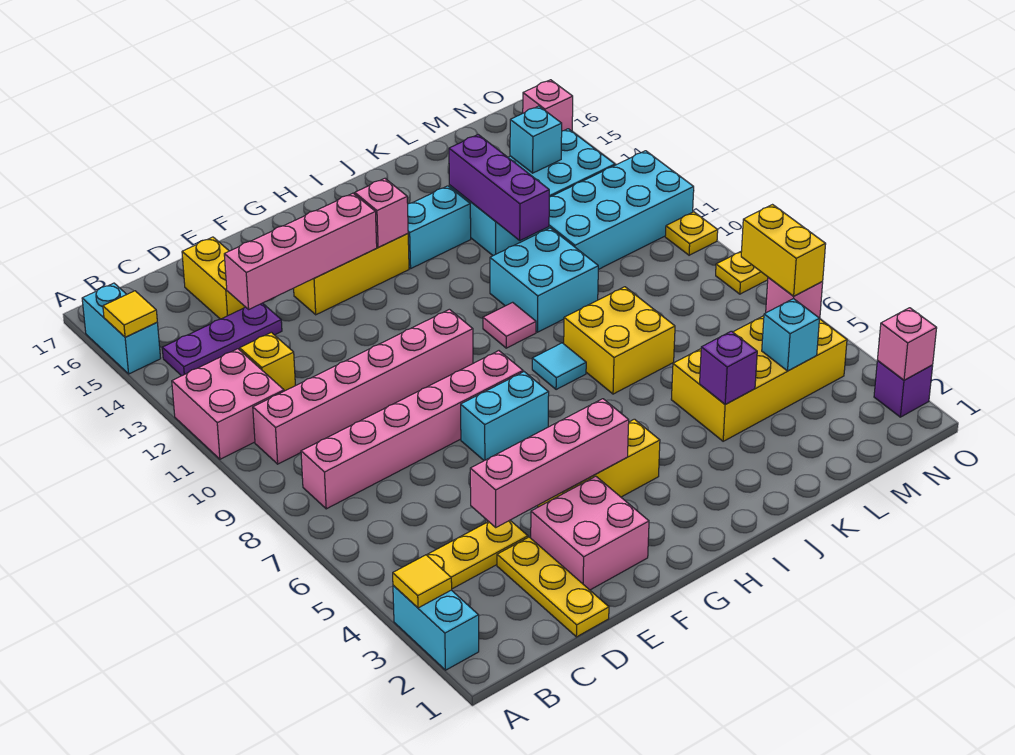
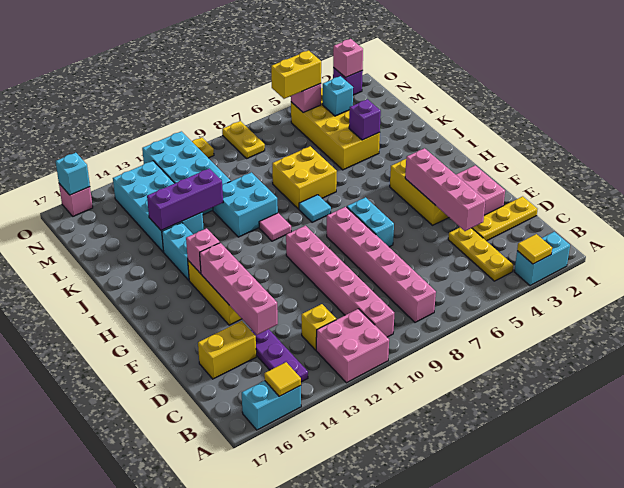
cyan 1x1 brick [510,106,562,173] -> cyan 1x1 brick moved to [56,153,90,195]
yellow 1x1 plate [716,251,768,294] -> yellow 1x2 plate [222,121,265,158]

